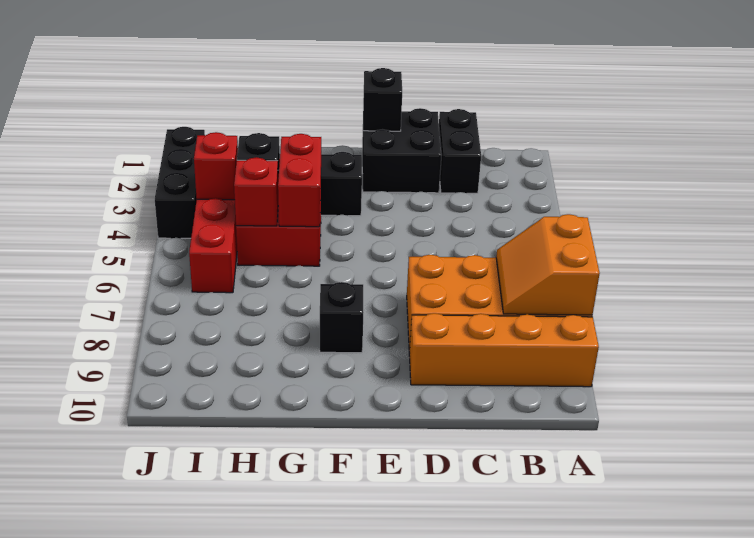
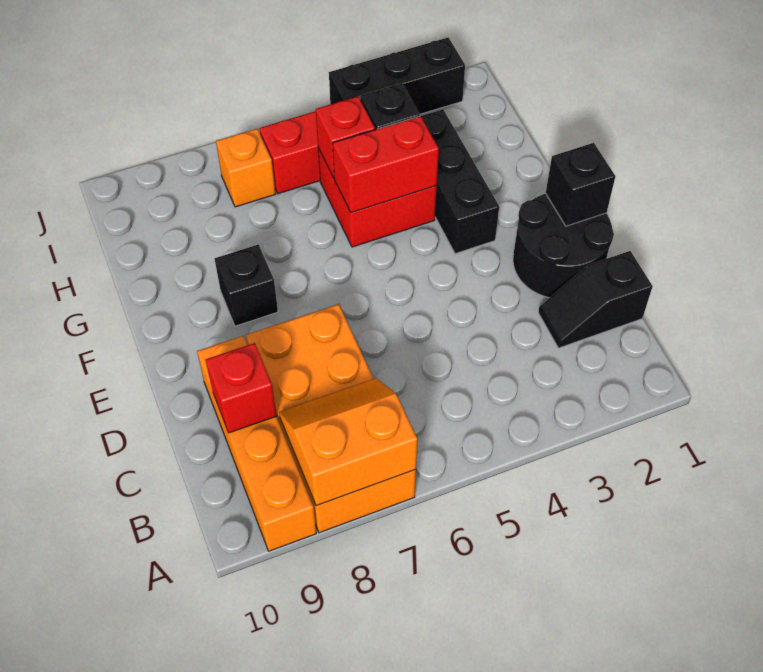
black 1x2 brick [439,109,481,193] -> black 1x2 slope [538,251,653,348]
black 2x2 brick [362,108,442,193] -> black 2x2 round brick [513,194,614,298]
red 1x1 brick [194,132,238,200] -> red 1x1 brick moved to [206,343,276,433]
none -> orange 1x1 brick [216,129,275,207]

